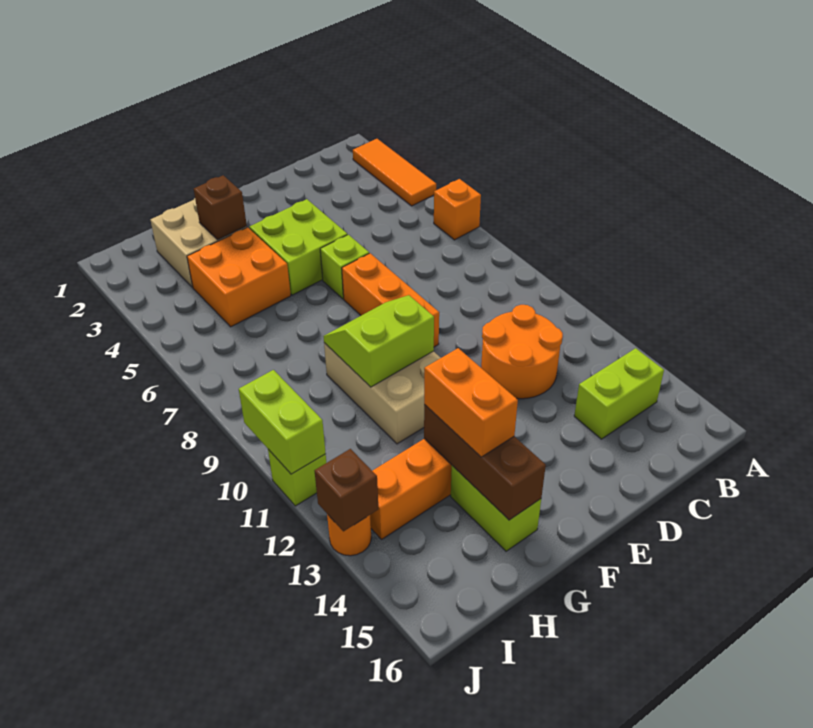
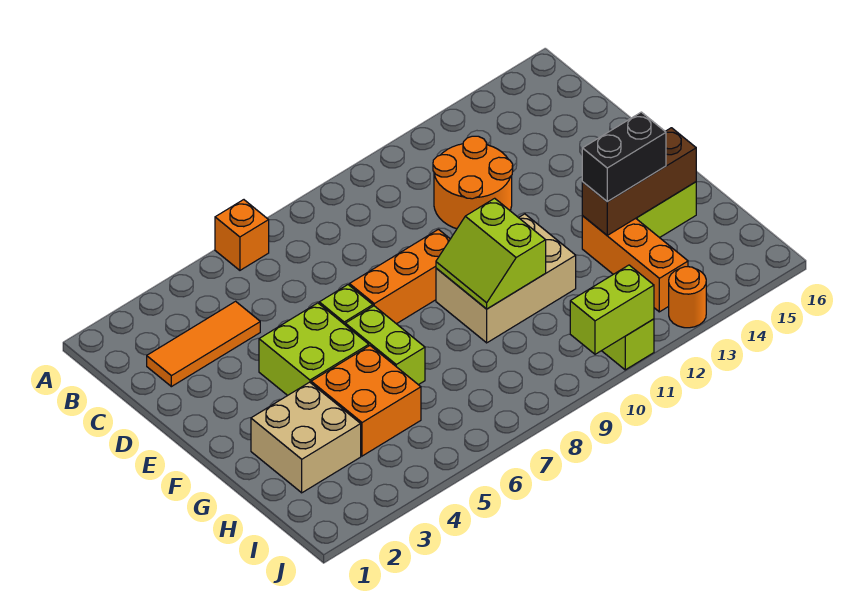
orange 1x3 tile [353,139,436,206] -> orange 1x3 tile moved to [147,301,260,387]
lime 1x2 brick [574,348,664,439] -> lime 1x2 brick moved to [345,306,425,385]
brown 1x1 brick [194,175,247,240] -> none
orange 1x2 brick [424,348,518,457] -> black 1x2 brick [582,112,666,202]
brown 1x1 brick [315,449,378,531] -> none

